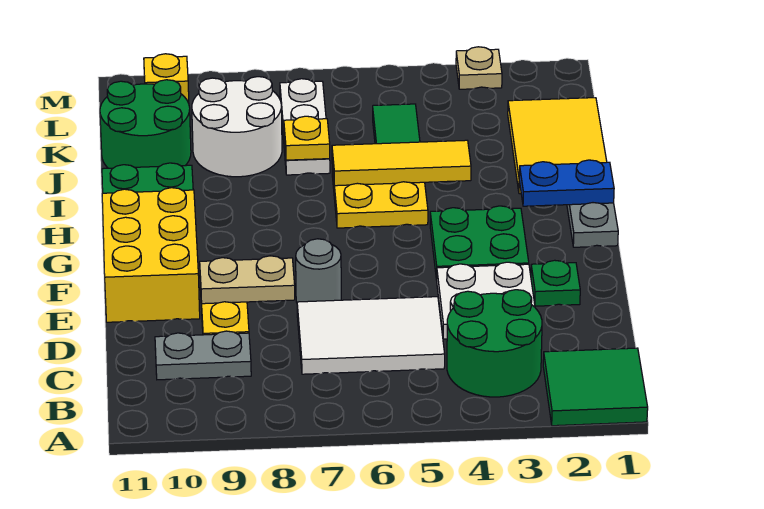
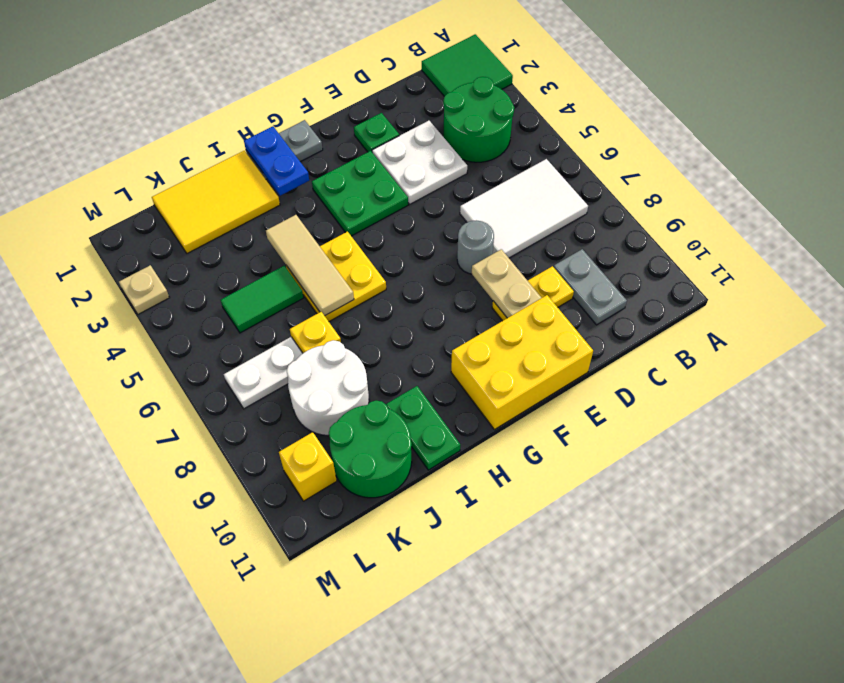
white 2x3 tile [297,297,445,374] -> white 2x3 tile turned to [460,159,588,258]
yellow 1x3 tile [332,140,471,186] -> tan 1x3 tile [266,215,354,316]

